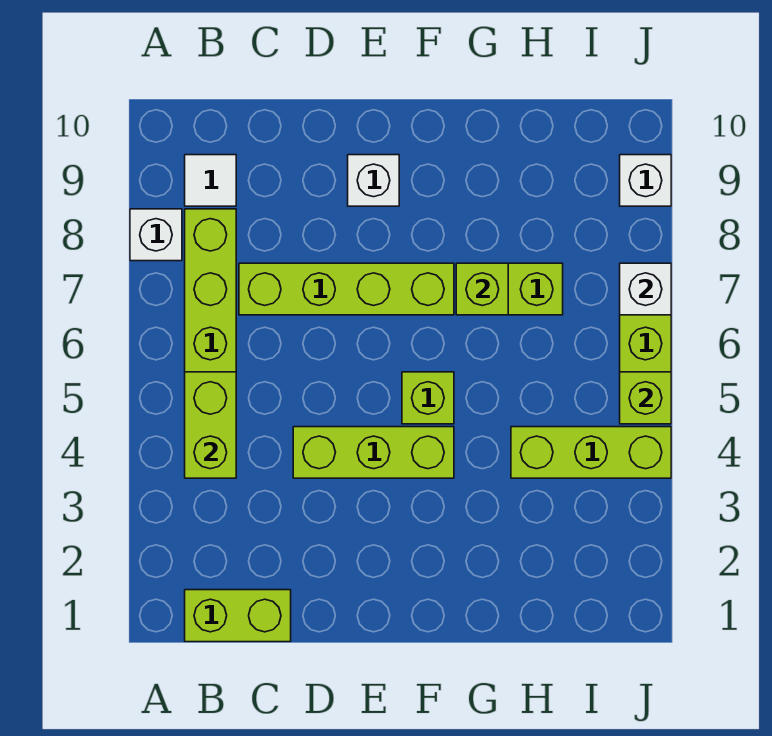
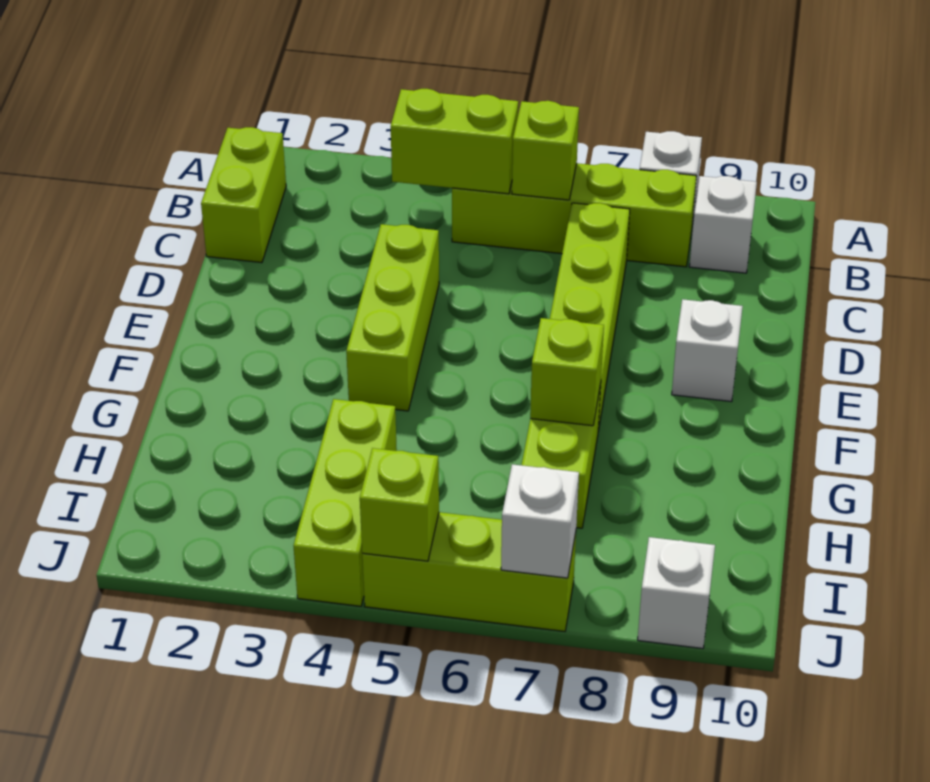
white 1x1 tile [185,155,236,206] -> white 1x1 brick [689,176,757,273]
lime 1x1 brick [402,372,454,424] -> lime 1x1 brick moved to [512,101,579,200]

